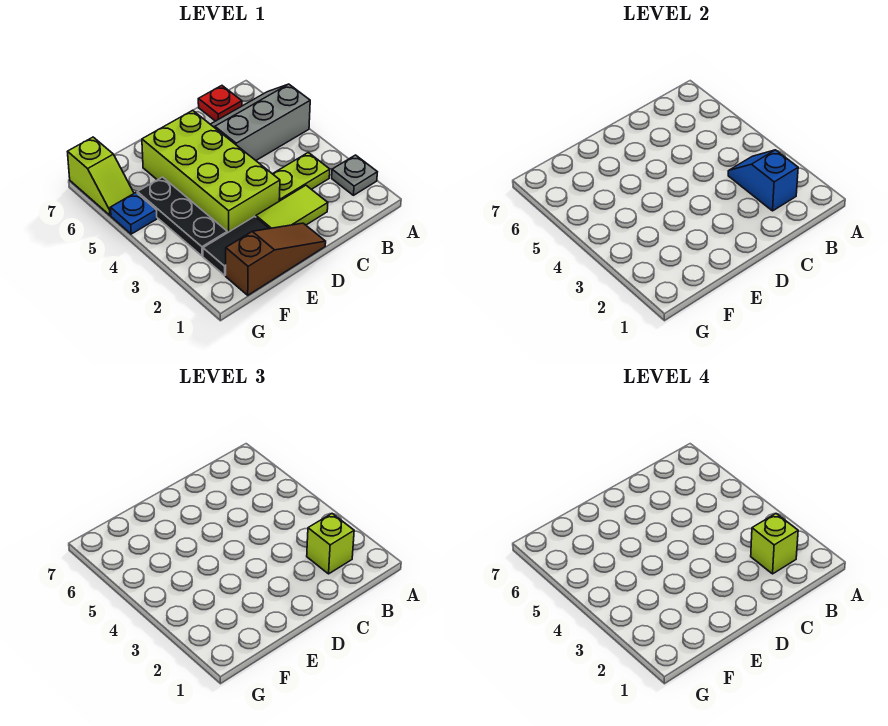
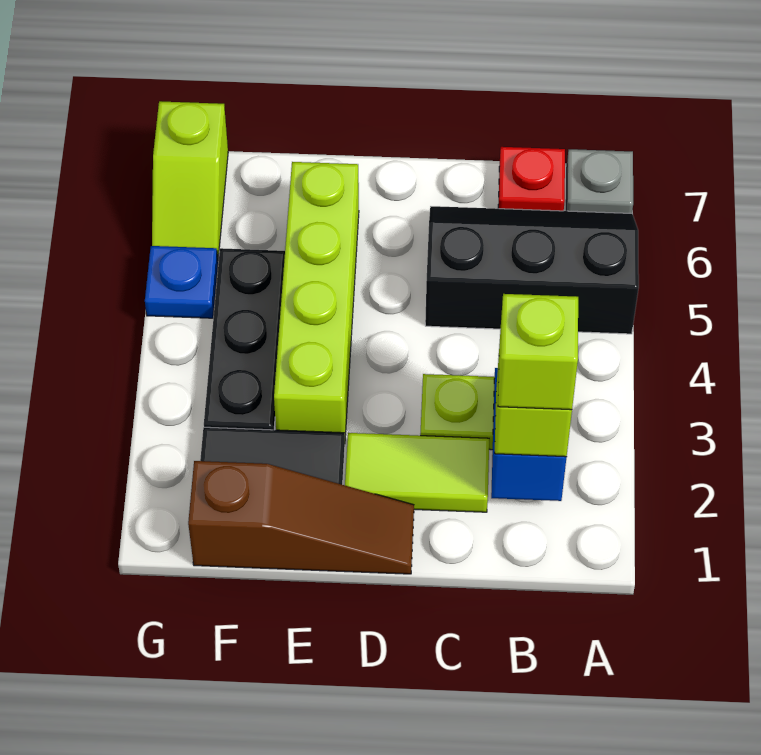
grey 1x1 plate [332,155,377,195] -> grey 1x1 plate moved to [566,149,633,213]
grey 2x3 slope [210,84,310,160] -> black 2x3 slope [425,206,639,334]
lime 2x4 brick [142,110,280,233] -> lime 1x4 brick [274,162,359,435]

